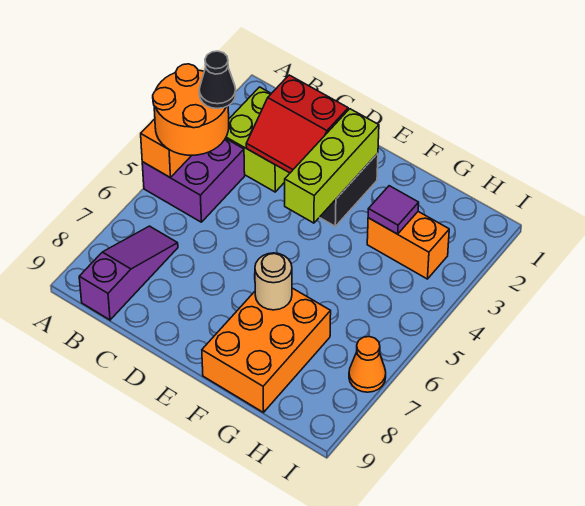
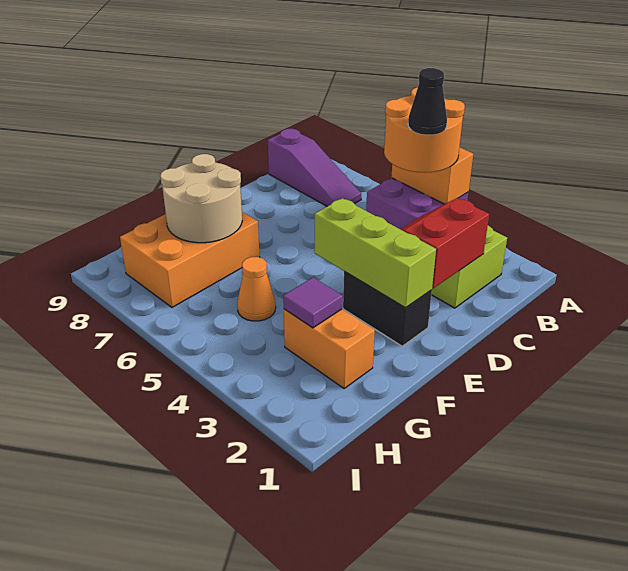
orange 2x3 brick [202,288,331,412] -> orange 2x3 brick turned to [120,212,260,307]
tan 1x1 round brick [255,253,292,310] -> tan 2x2 round brick [160,154,242,243]
orange 1x2 brick [367,212,449,279] -> orange 1x2 brick turned to [284,309,375,389]
orange 1x1 cone [349,337,386,392] -> orange 1x1 cone moved to [237,257,276,321]

